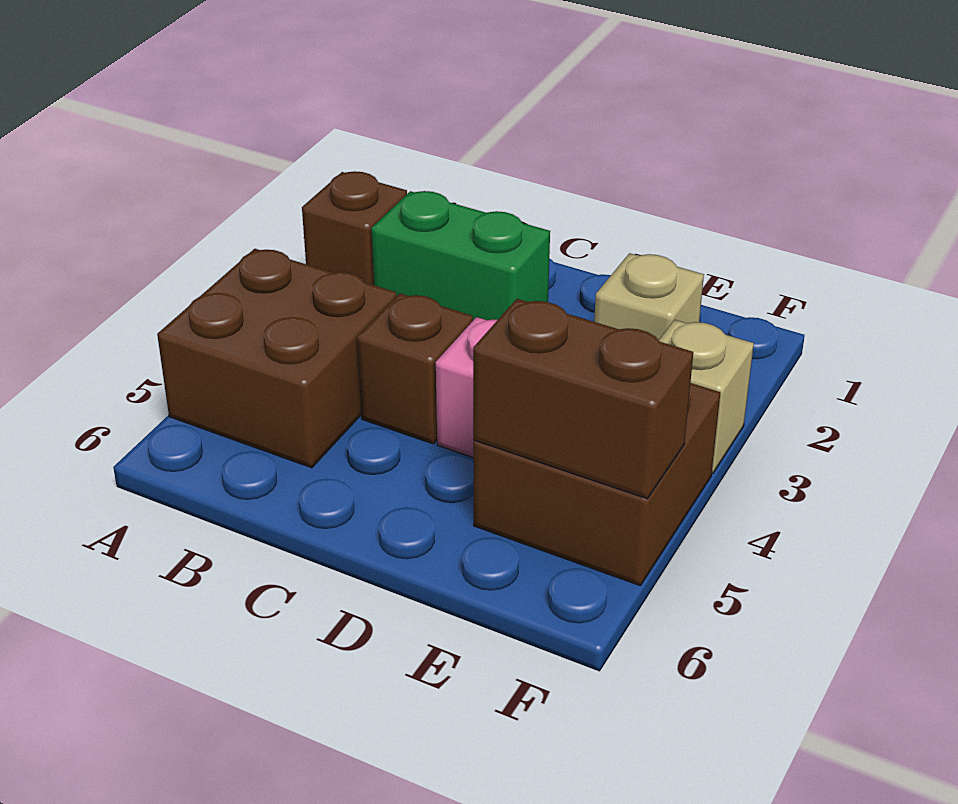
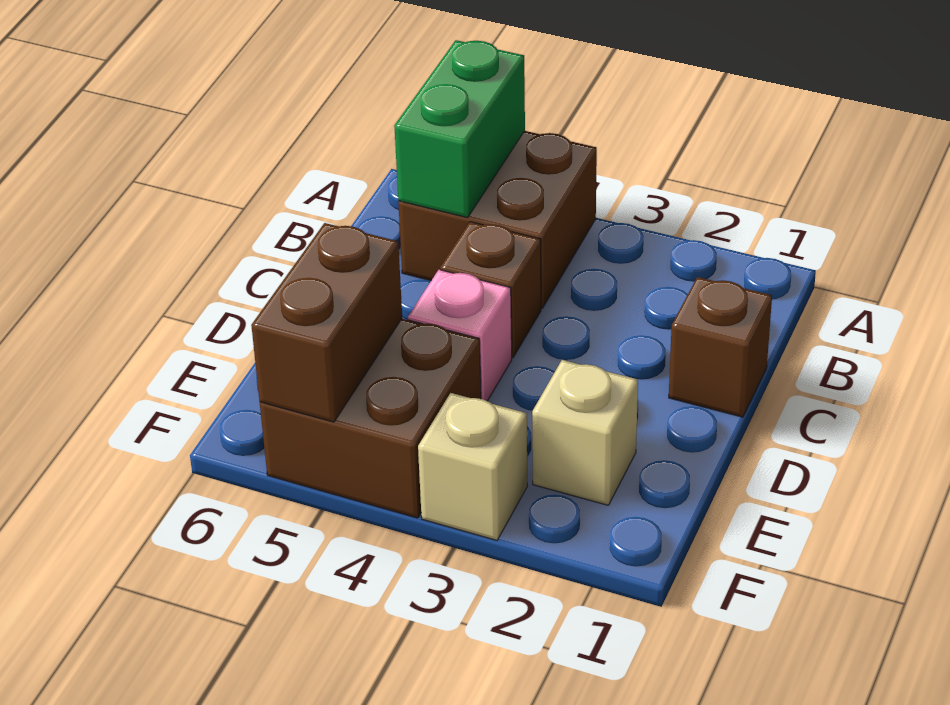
brown 1x1 brick [302,171,407,285] -> brown 1x1 brick moved to [669,277,772,417]
green 1x2 brick [371,191,550,320] -> green 1x2 brick moved to [394,40,525,218]

